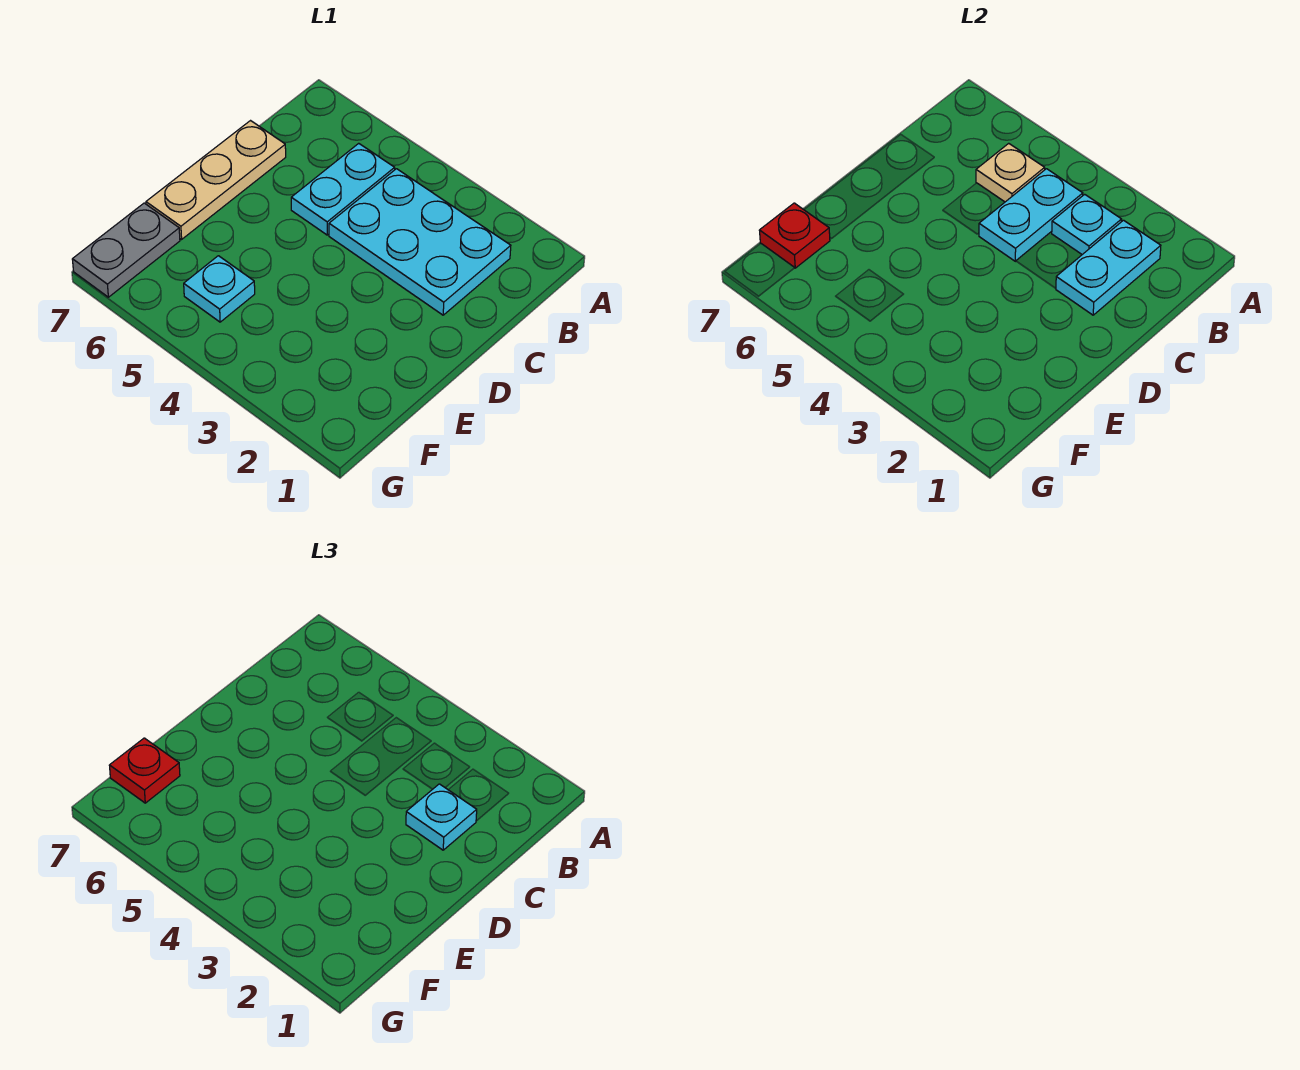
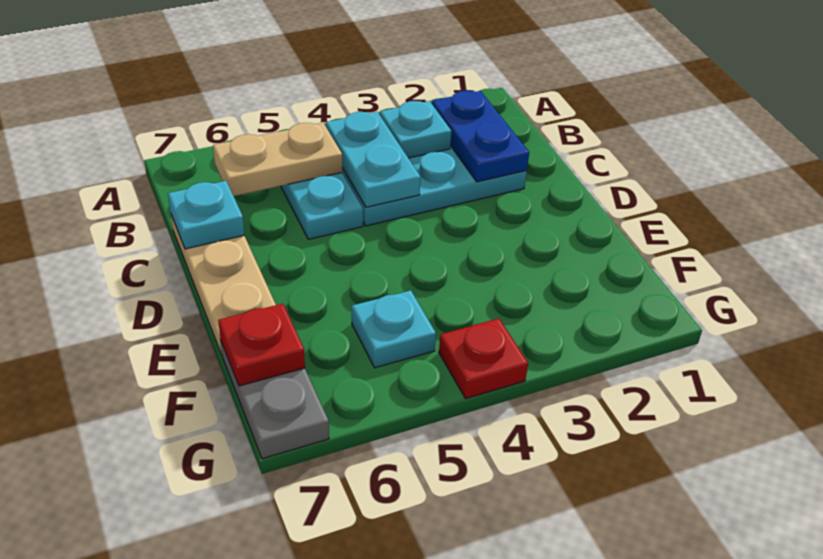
cyan 1x2 plate [1056,220,1161,315] -> blue 1x2 plate [432,90,529,182]
tan 1x1 plate [976,143,1045,202] -> tan 1x2 plate [213,123,342,196]
cyan 1x1 plate [406,784,477,850] -> cyan 1x1 plate moved to [168,181,244,249]
red 1x1 plate [109,738,180,803] -> red 1x1 plate moved to [439,318,528,398]

